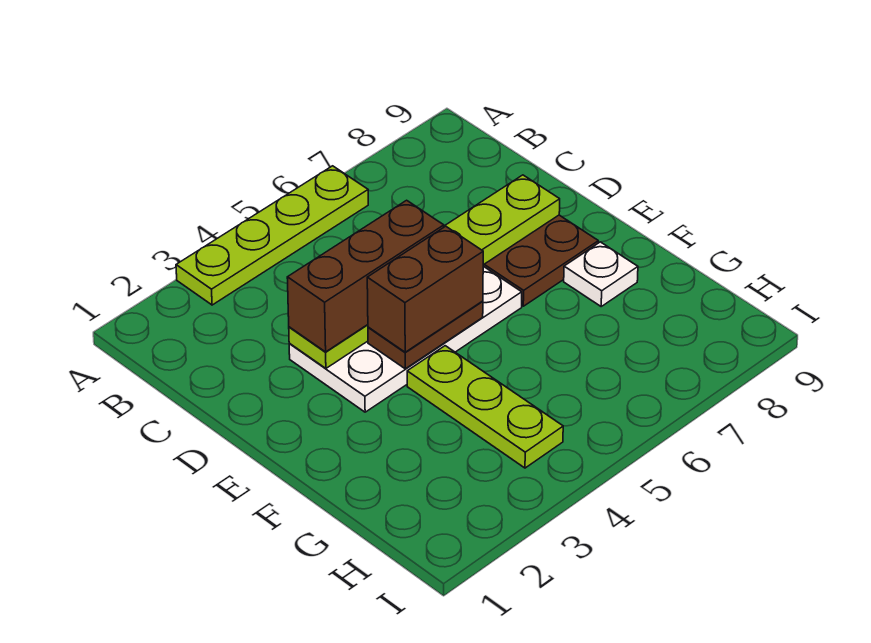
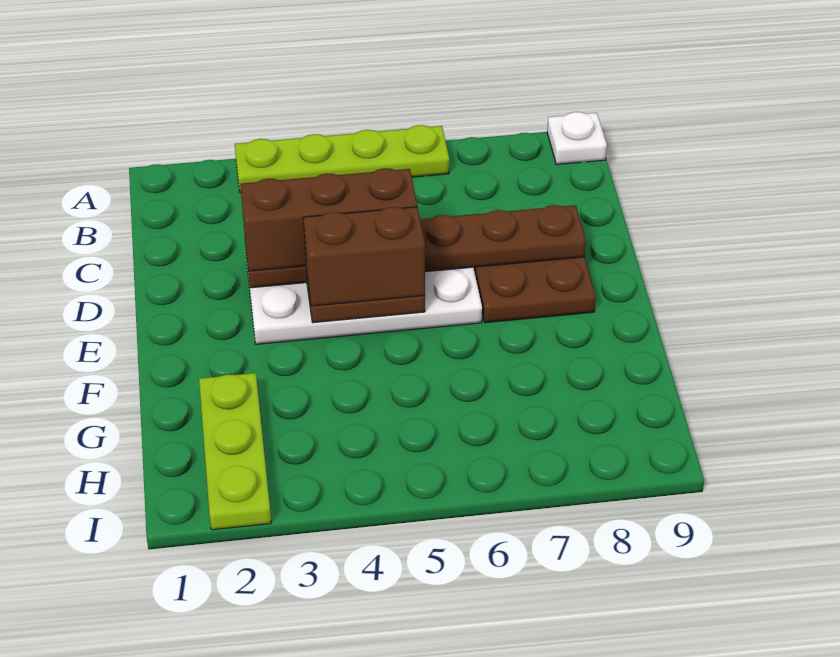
lime 1x6 plate [289,175,560,368] -> brown 1x6 plate [245,205,586,288]
lime 1x3 plate [407,346,563,468] -> lime 1x3 plate moved to [199,373,271,530]
white 1x1 plate [564,242,638,306] -> white 1x1 plate moved to [547,112,607,164]

